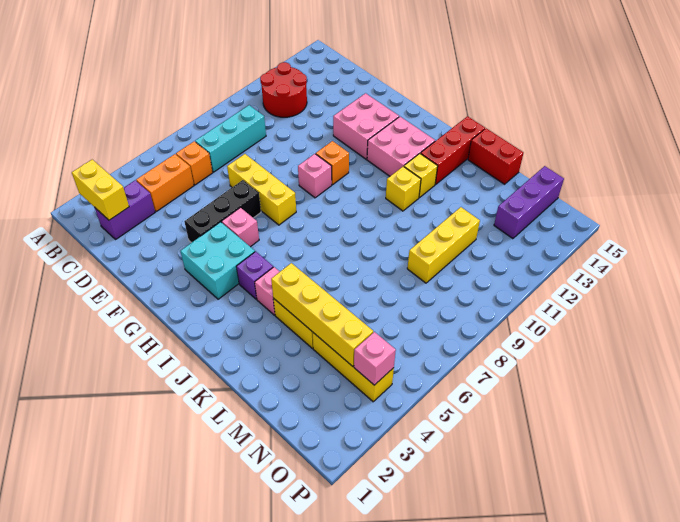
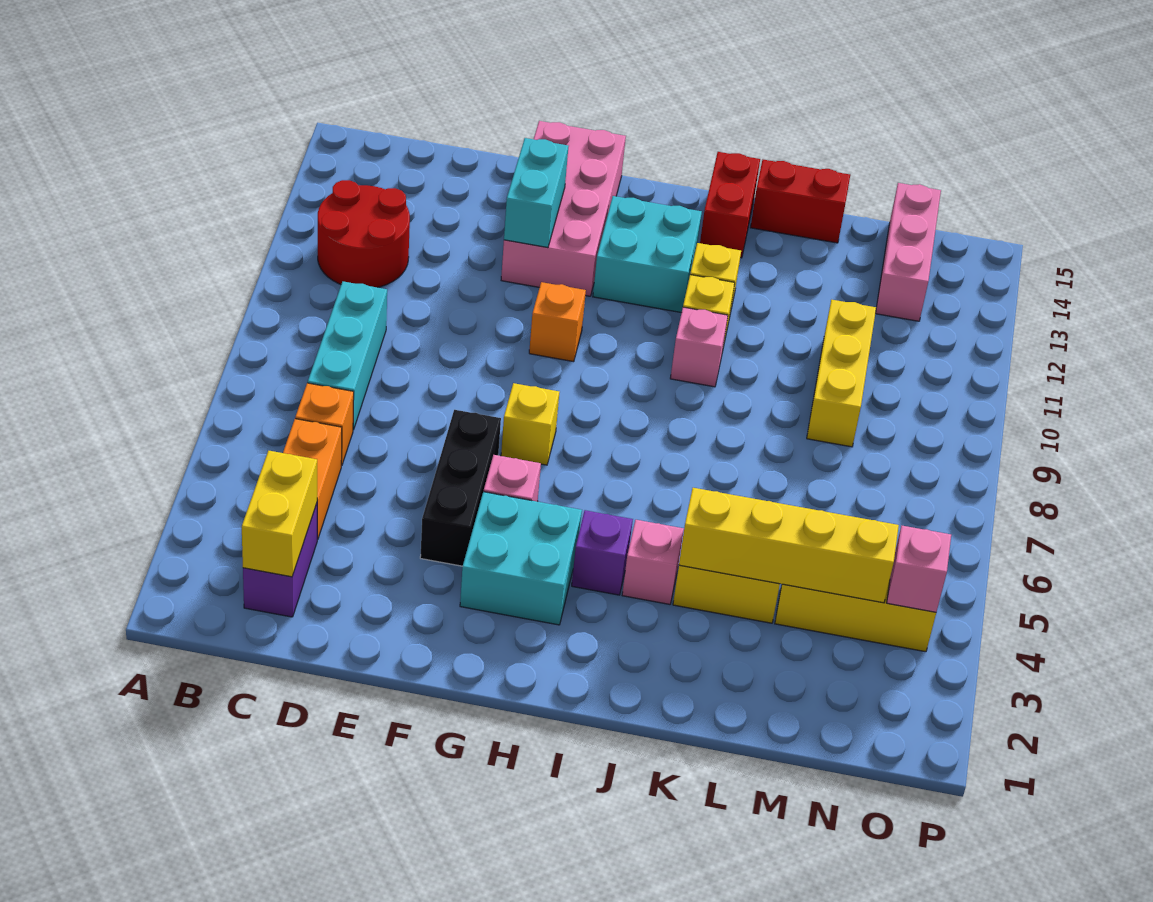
yellow 1x2 brick [72,160,129,220] -> yellow 1x2 brick turned to [242,451,317,577]
yellow 1x3 brick [227,154,296,225] -> yellow 1x1 brick [501,383,559,465]
pink 2x2 brick [333,93,399,159] -> pink 2x4 brick [501,121,626,296]
none -> cyan 1x2 brick [504,138,568,248]
pink 1x1 brick [298,154,332,198] -> pink 1x1 brick moved to [670,307,728,387]
pink 2x2 brick [367,117,435,176] -> cyan 2x2 brick [593,196,702,313]
red 1x3 brick [421,116,485,185] -> red 1x2 brick [700,152,760,258]
purple 1x3 brick [494,166,564,239] -> pink 1x3 brick [876,183,941,321]

